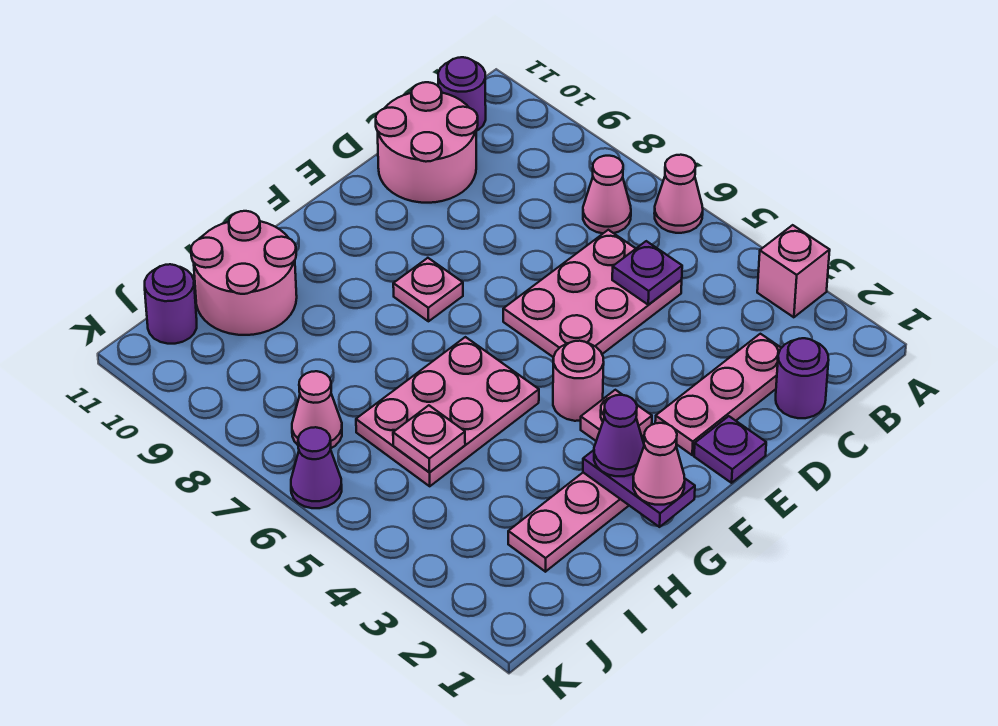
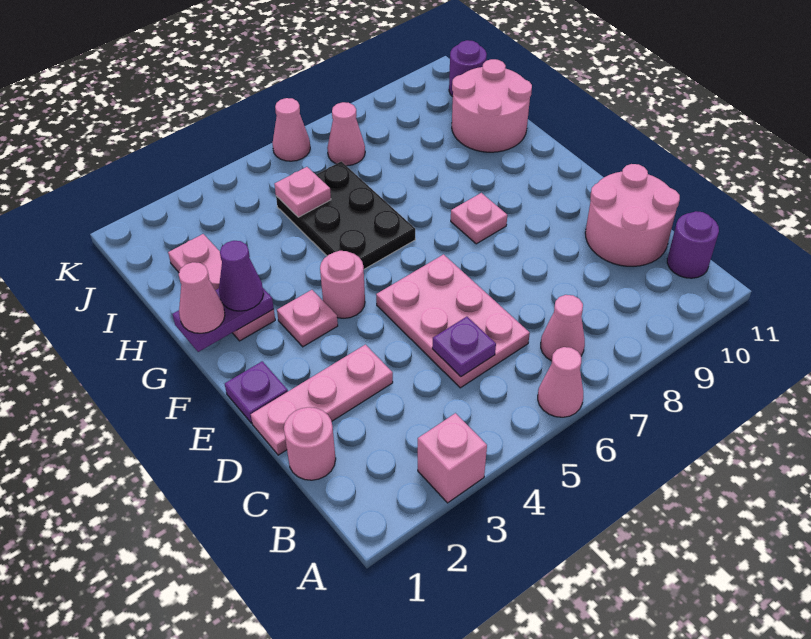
purple 1x1 round brick [776,338,829,418] -> pink 1x1 round brick [284,407,336,480]
pink 1x3 plate [655,334,781,455] -> pink 1x3 plate turned to [251,345,393,455]
pink 2x3 plate [356,337,539,486] -> black 2x3 plate [276,161,415,269]
purple 1x1 cone [291,427,342,508] -> pink 1x1 cone [273,98,310,161]

